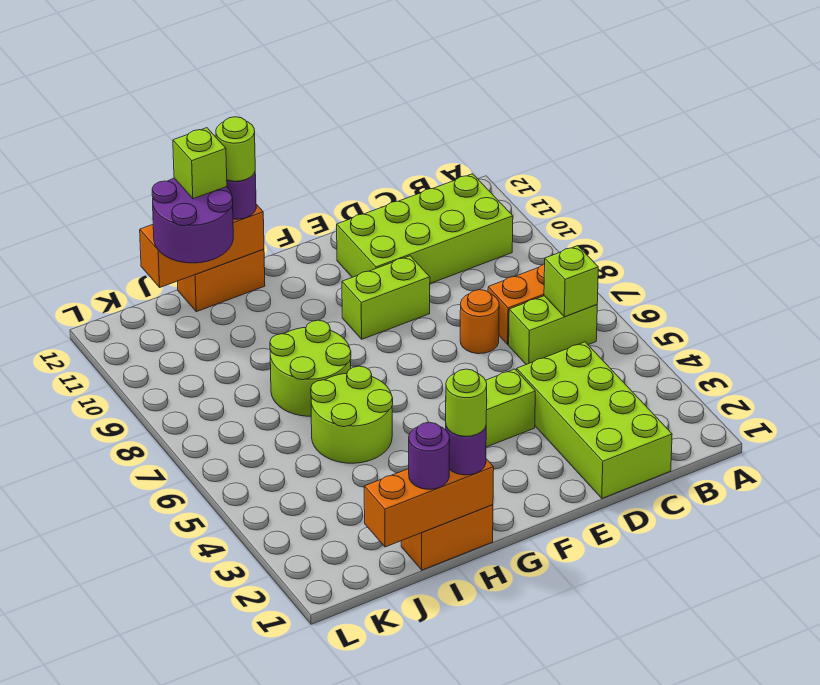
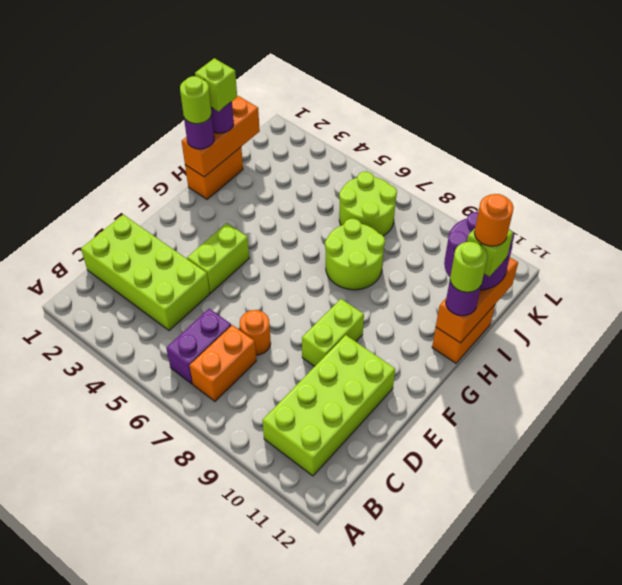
lime 1x2 brick [509,296,597,364] -> purple 1x2 brick [166,309,231,384]
lime 1x1 brick [544,246,598,317] -> lime 1x1 brick moved to [195,58,237,112]
lime 2x2 round brick [311,366,393,463] -> lime 2x2 round brick moved to [339,172,397,236]
none -> orange 1x1 round brick [474,194,514,246]

